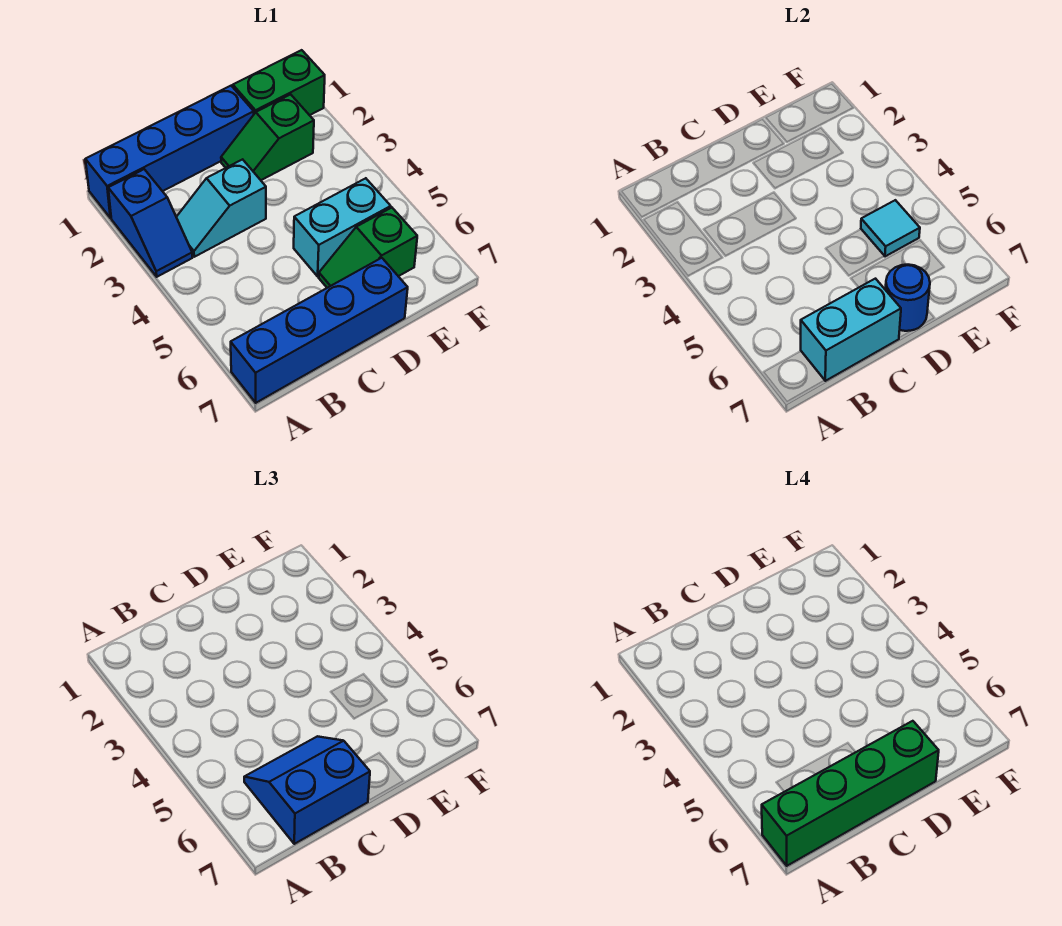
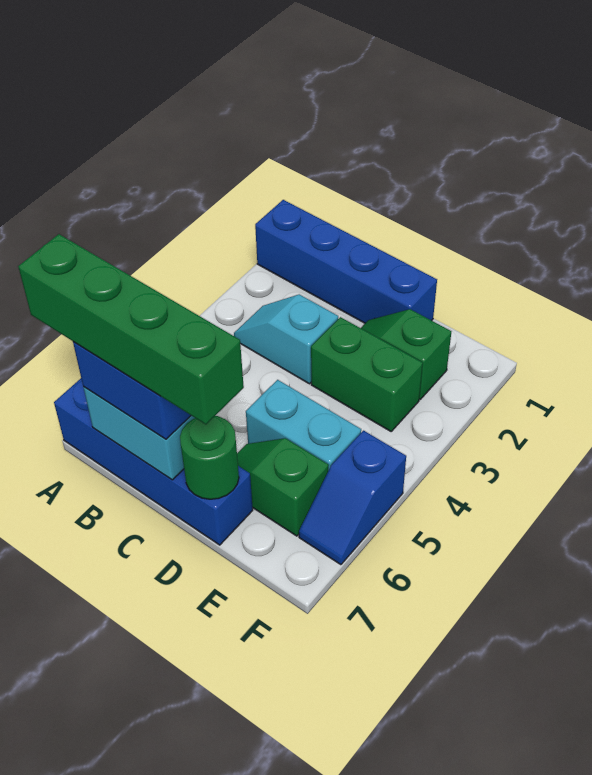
blue 1x2 slope [108,169,192,277] -> blue 1x2 slope moved to [299,431,406,565]
blue 1x1 round brick [885,265,930,331] -> green 1x1 round brick [180,416,239,499]
green 1x2 brick [233,50,325,115] -> green 1x2 brick moved to [311,317,423,431]
cyan 1x1 tile [861,200,920,256] -> none

